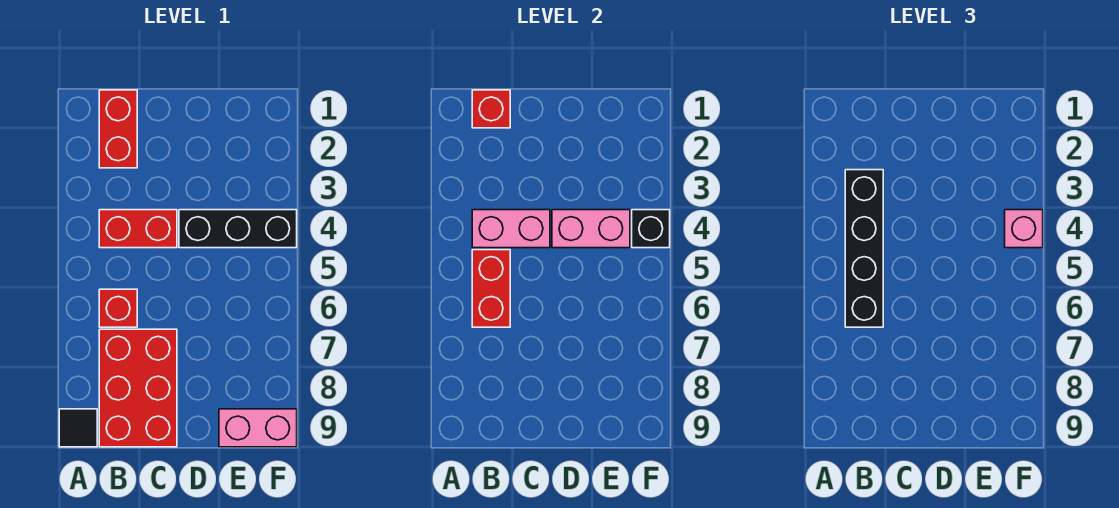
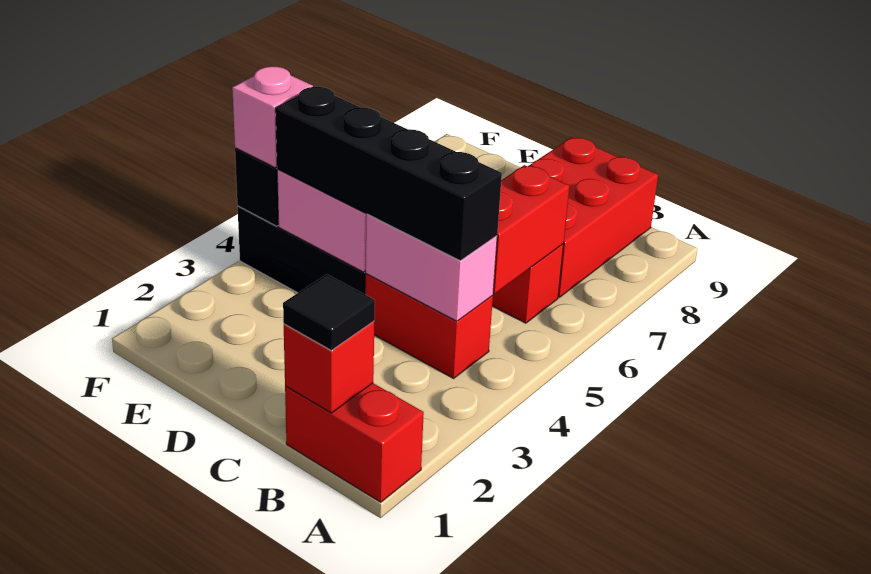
black 1x1 tile [59,409,97,447] -> black 1x1 tile moved to [283,274,375,350]
red 1x2 brick [99,90,137,168] -> red 1x2 brick turned to [285,383,424,502]
black 1x4 brick [845,170,883,327] -> black 1x4 brick turned to [276,87,502,261]
pink 1x2 brick [219,409,297,447] -> none

